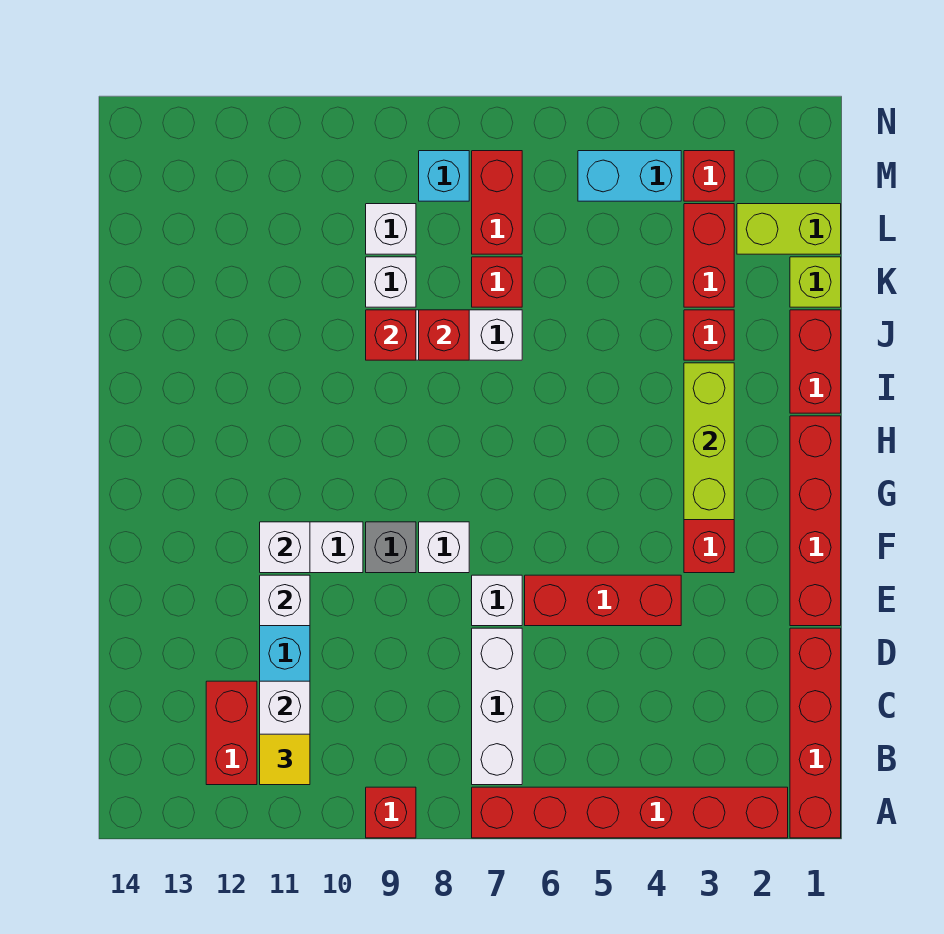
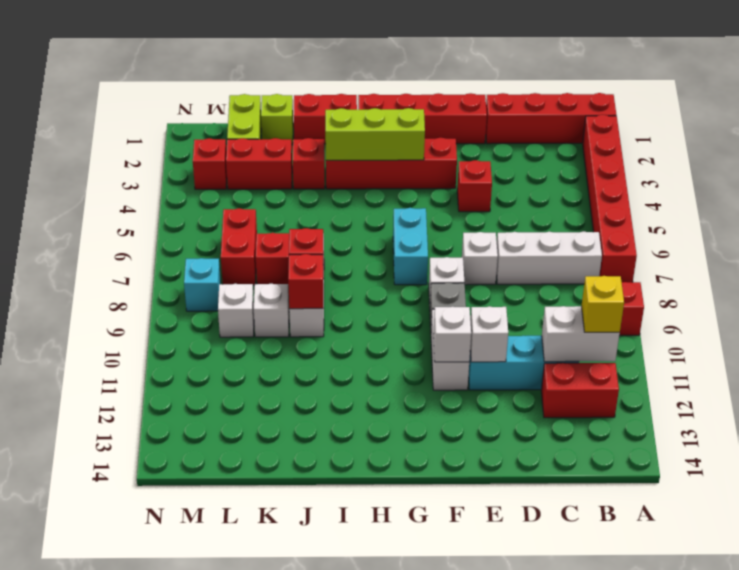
yellow 1x1 tile [260,734,310,785] -> yellow 1x1 brick [582,276,624,332]
red 1x3 brick [525,575,681,626] -> red 1x1 brick [457,160,492,212]
red 1x2 brick [472,151,522,254] -> red 1x2 brick turned to [221,208,257,285]
cyan 1x2 brick [578,151,681,201] -> cyan 1x2 brick moved to [393,208,428,285]

